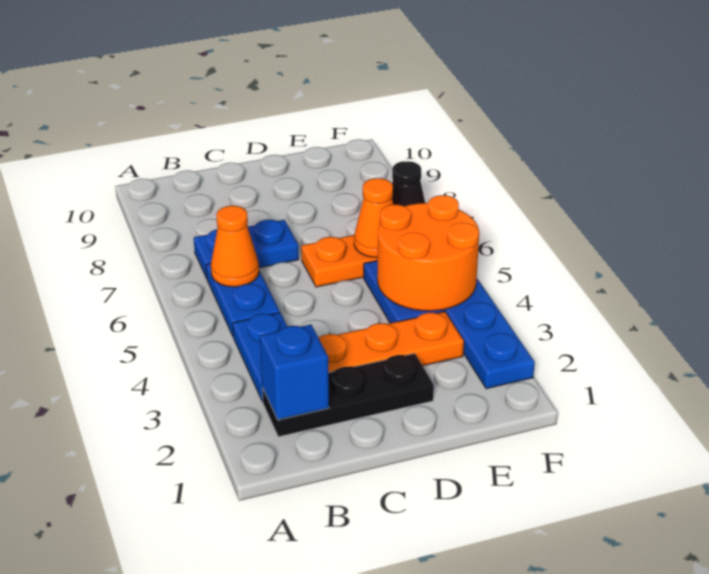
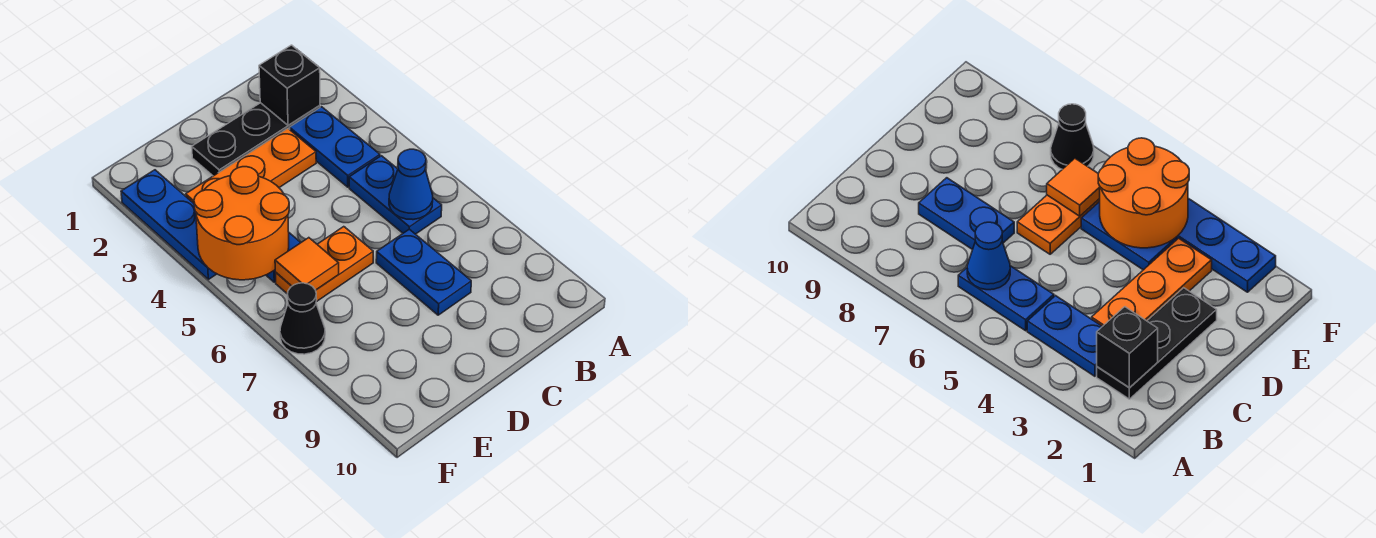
blue 1x1 brick [260,325,329,420] -> black 1x1 brick [259,45,320,125]
orange 1x1 cone [211,206,259,287] -> blue 1x1 cone [389,149,433,220]
blue 1x2 plate [194,220,299,278] -> blue 1x2 plate turned to [376,229,471,315]
orange 1x1 cone [354,178,394,258] -> orange 1x1 tile [275,238,339,290]

